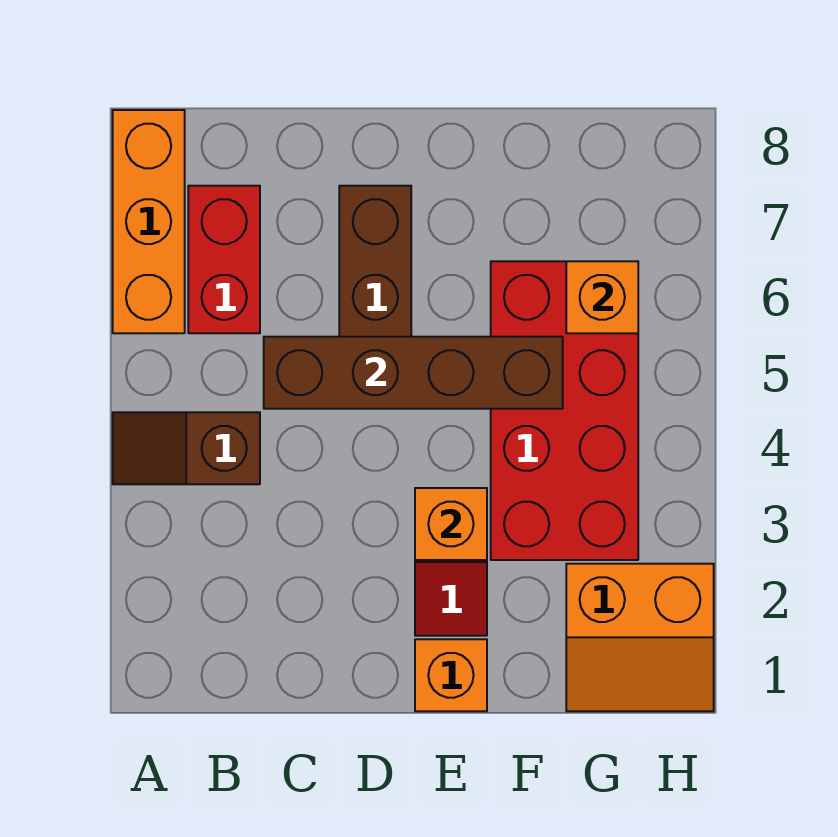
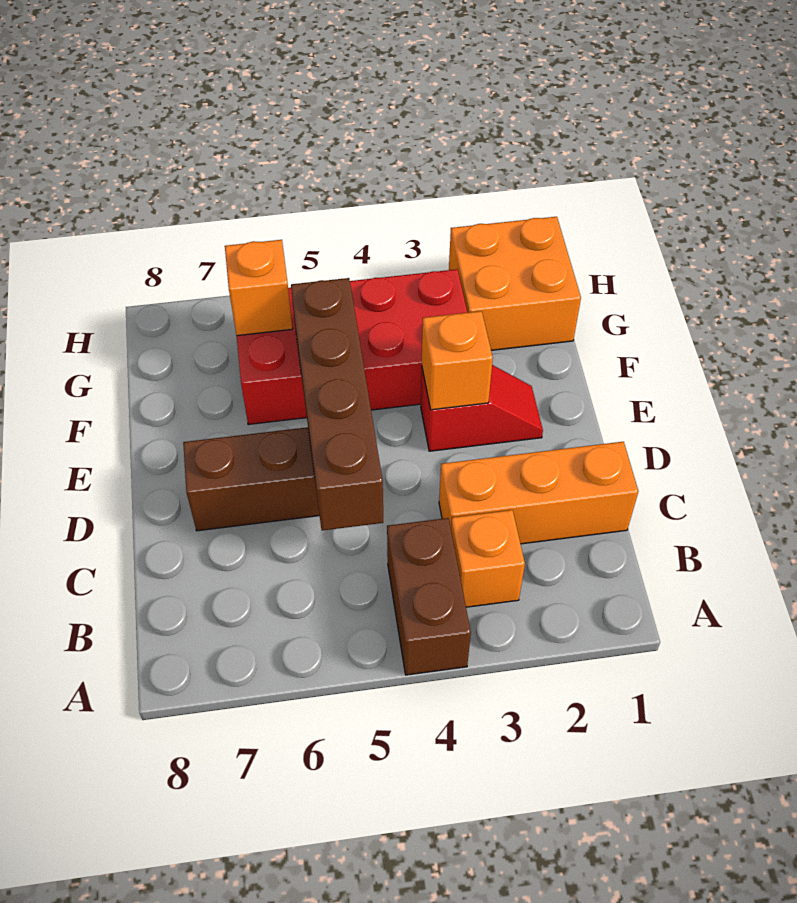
brown 1x2 slope [113,412,260,484] -> brown 1x2 brick [387,518,471,675]
orange 1x3 brick [113,110,185,333] -> orange 1x3 brick moved to [439,442,638,544]
red 1x2 brick [188,186,260,333] -> none
orange 1x1 brick [415,639,487,711] -> orange 1x1 brick moved to [451,510,525,607]
orange 2x2 slope [566,564,714,711] -> orange 2x2 brick [449,217,581,350]

